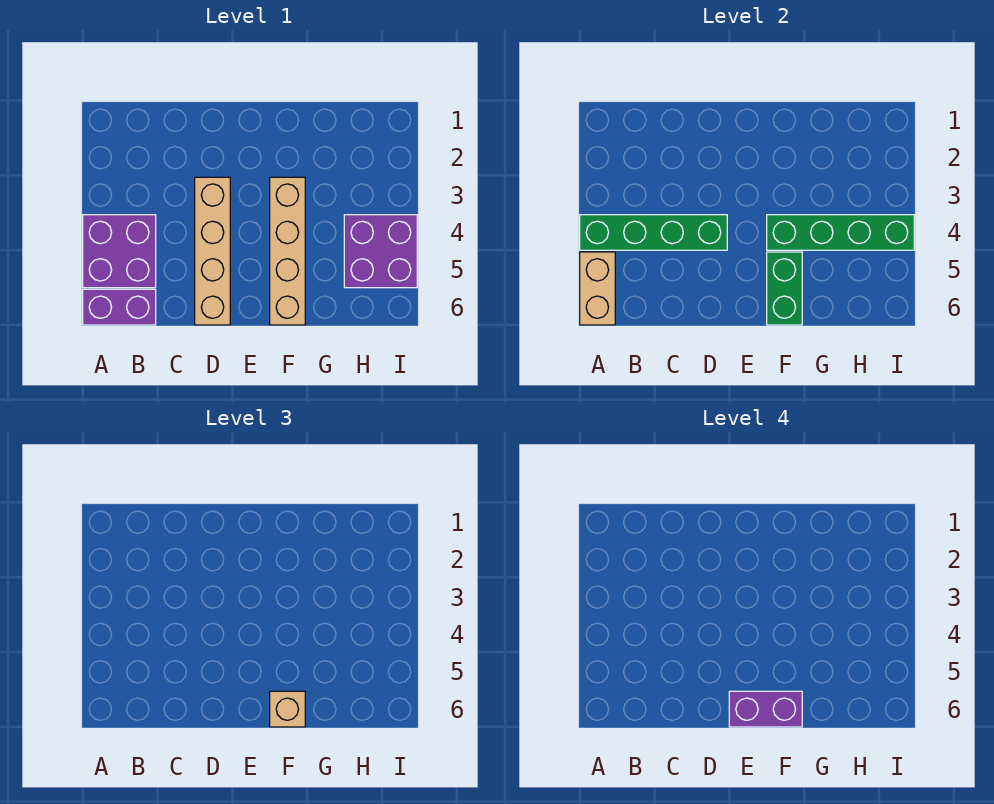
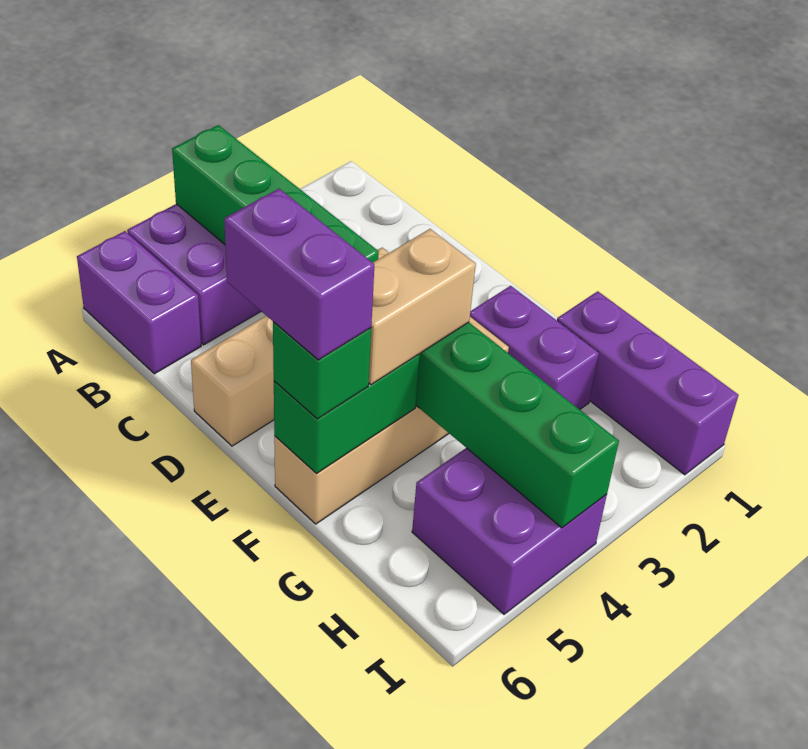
tan 1x2 brick [580,252,615,325] -> tan 1x2 brick moved to [369,229,476,385]
none -> purple 1x2 brick [470,286,599,409]
tan 1x1 brick [270,691,305,727] -> green 1x1 brick [273,322,371,419]
none -> purple 1x3 brick [557,291,739,475]

